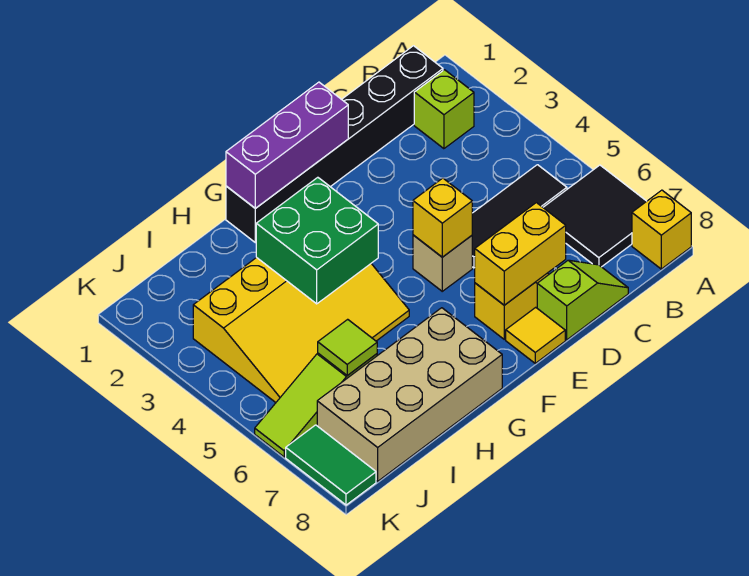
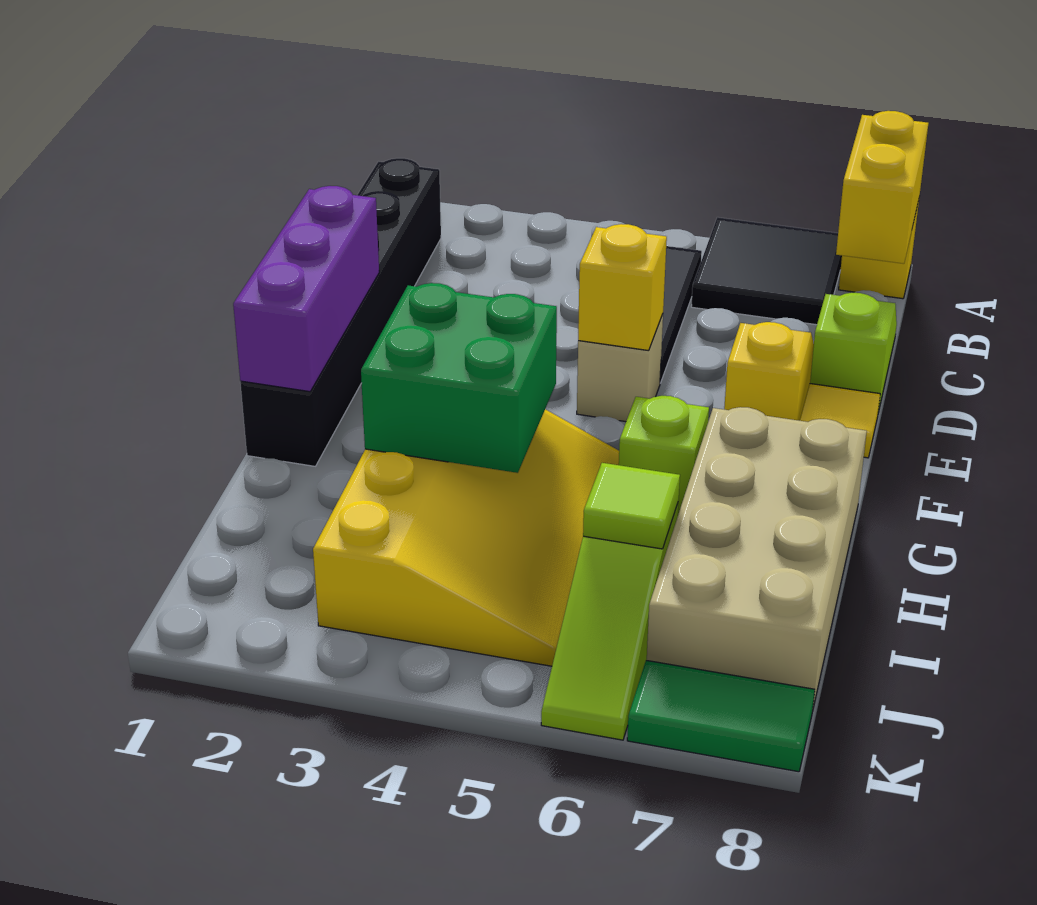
lime 1x1 brick [414,70,474,149] -> lime 1x1 brick moved to [619,396,709,514]
yellow 1x2 brick [475,203,566,305] -> yellow 1x2 brick moved to [836,111,928,264]

